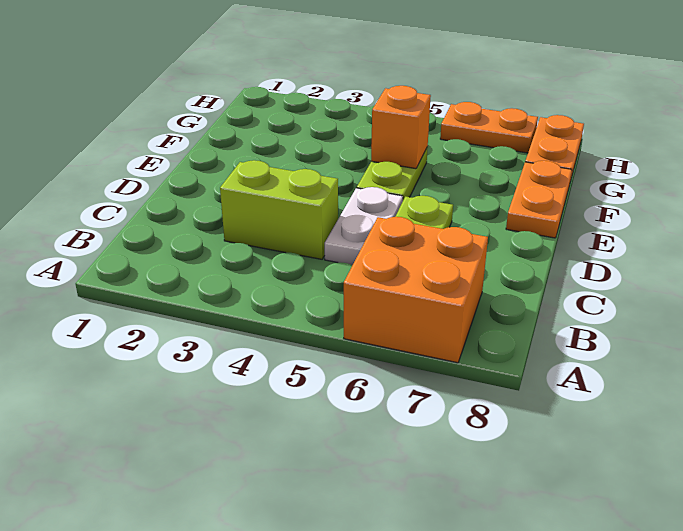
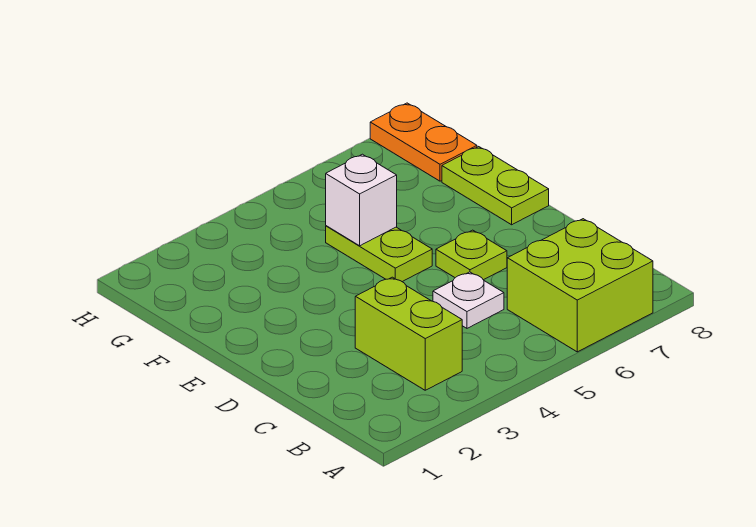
orange 2x2 brick [344,217,488,363] -> lime 2x2 brick [507,219,653,352]
lime 1x2 brick [220,160,338,259] -> lime 1x2 brick turned to [355,277,462,390]
white 1x2 plate [325,187,403,265] -> white 1x1 plate [433,272,504,328]
orange 1x2 plate [506,161,572,238] -> lime 1x2 plate [442,147,549,225]
orange 1x1 brick [371,86,431,169] -> white 1x1 brick [326,154,397,246]
orange 1x2 plate [440,102,538,153] -> none

